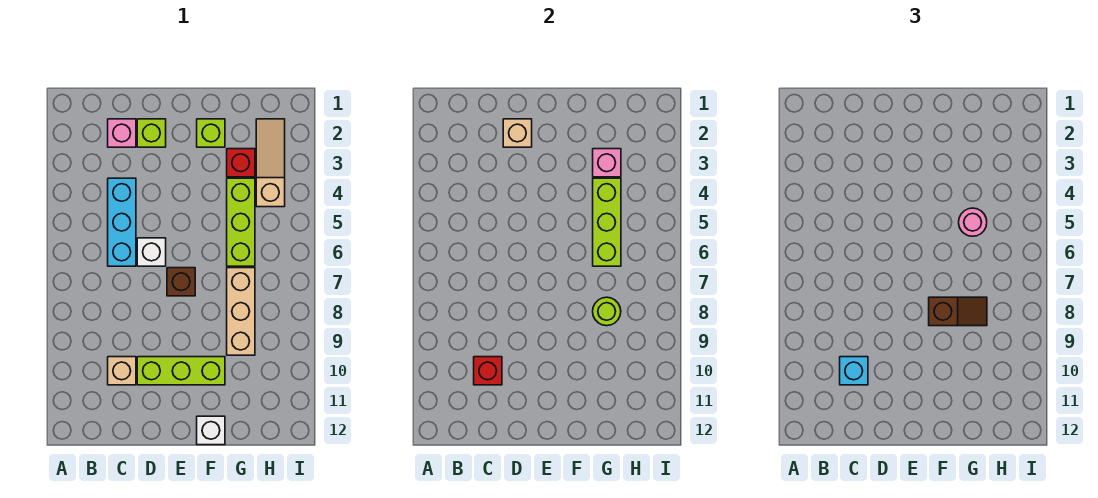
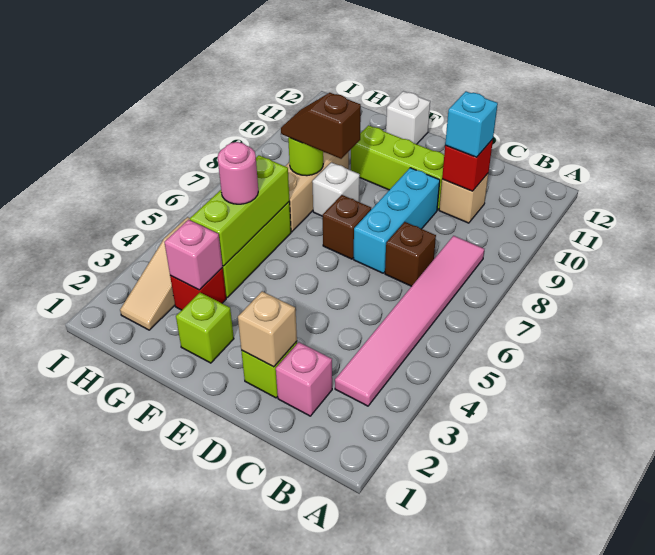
none -> pink 1x6 tile [335,236,484,406]
cyan 1x3 brick [108,178,136,266] -> cyan 1x3 brick moved to [354,168,440,273]
none -> brown 1x1 brick [385,222,436,286]
white 1x1 brick [137,238,166,266] -> white 1x1 brick moved to [312,162,360,216]

